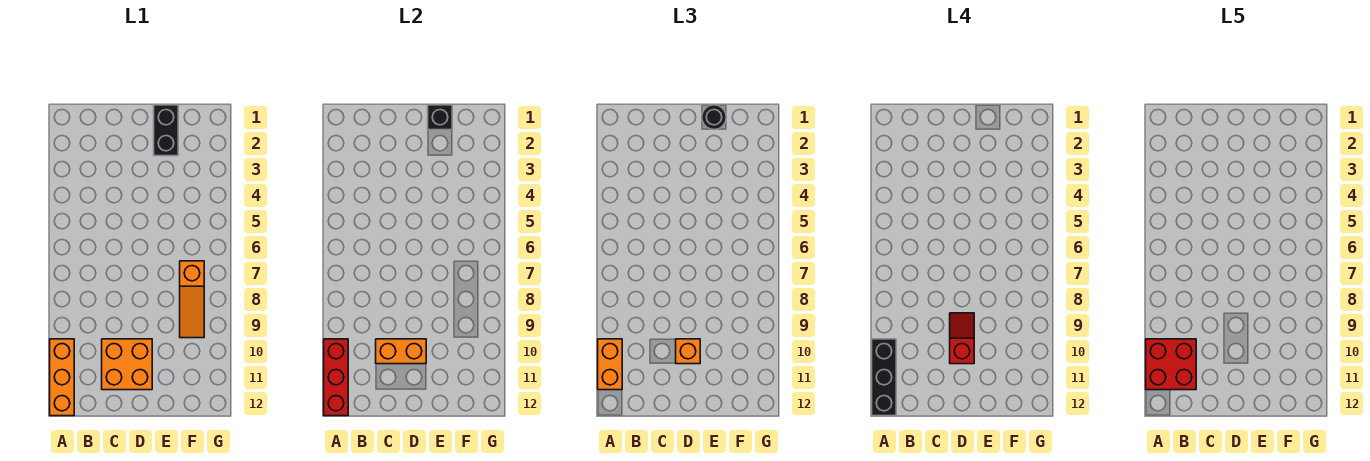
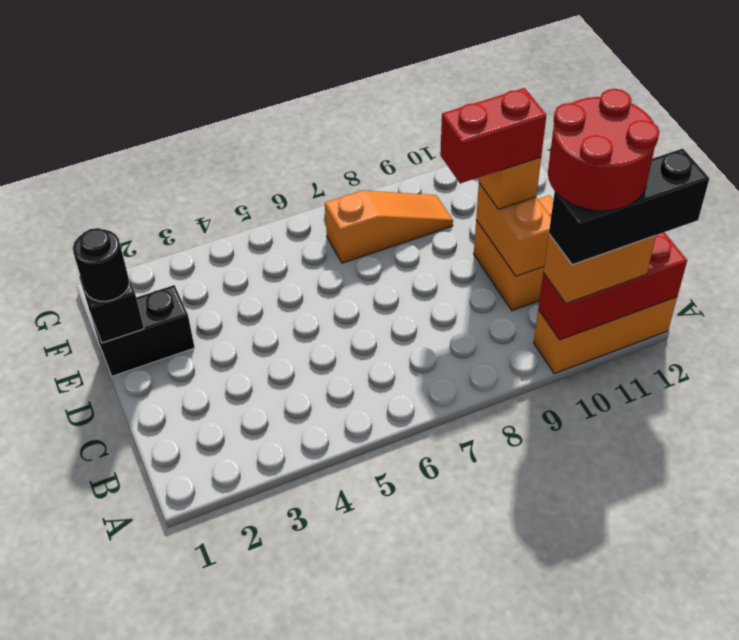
red 2x2 brick [1146,339,1196,390] -> red 2x2 round brick [548,89,660,211]
red 1x2 slope [950,313,974,364] -> red 1x2 brick [440,88,546,183]

